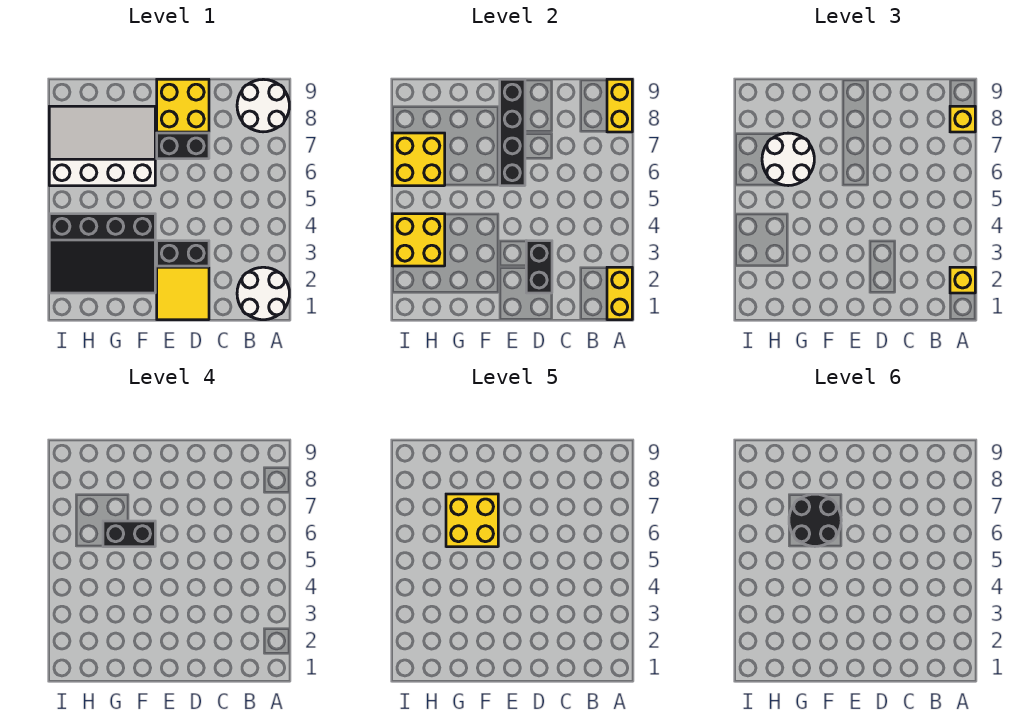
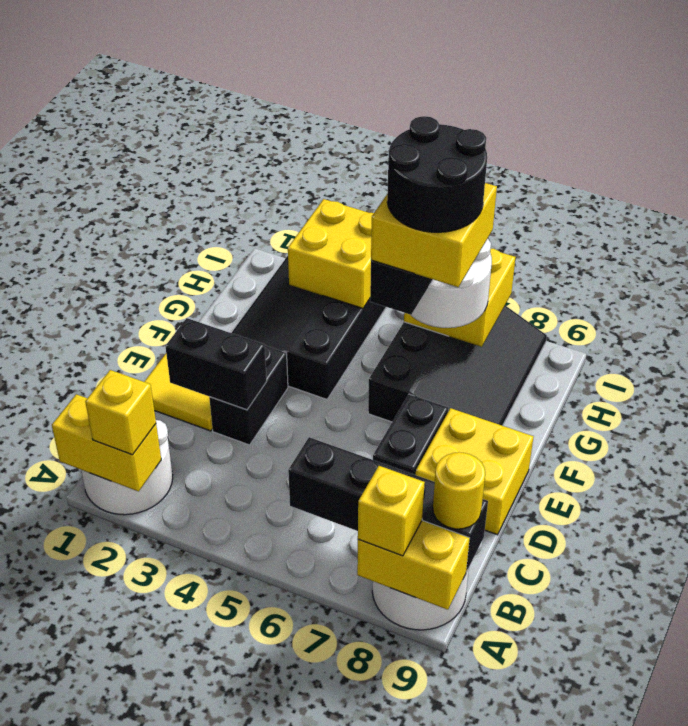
none -> yellow 1x1 round brick [433,452,485,529]
black 1x4 brick [500,79,525,186] -> black 1x4 brick moved to [288,437,488,572]
white 3x4 slope [49,106,155,186] -> black 3x4 slope [368,306,547,426]

